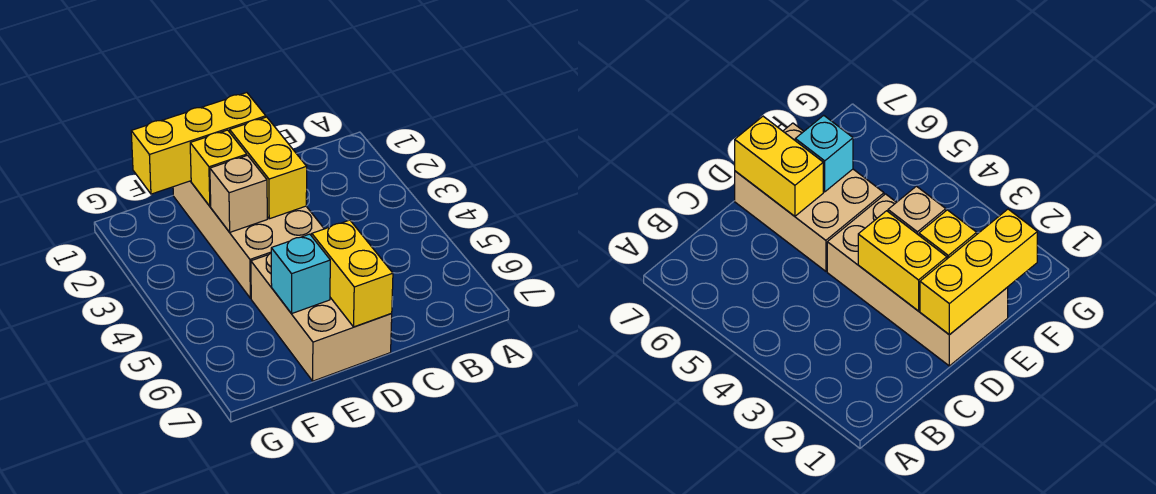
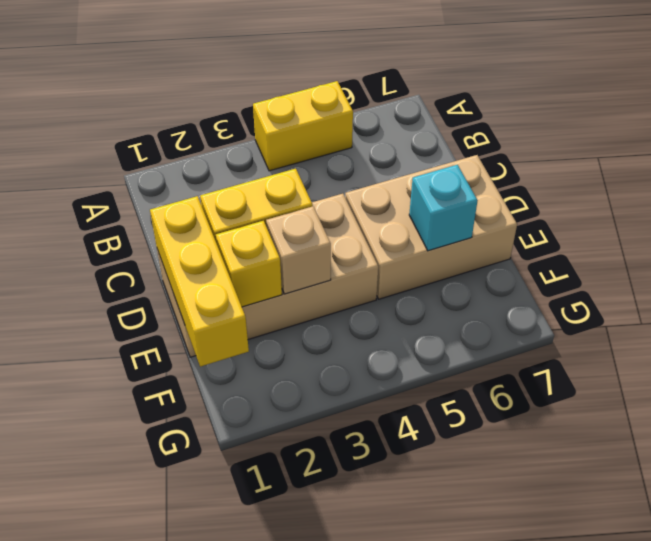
yellow 1x2 brick [312,220,393,327] -> yellow 1x2 brick moved to [253,81,353,171]

